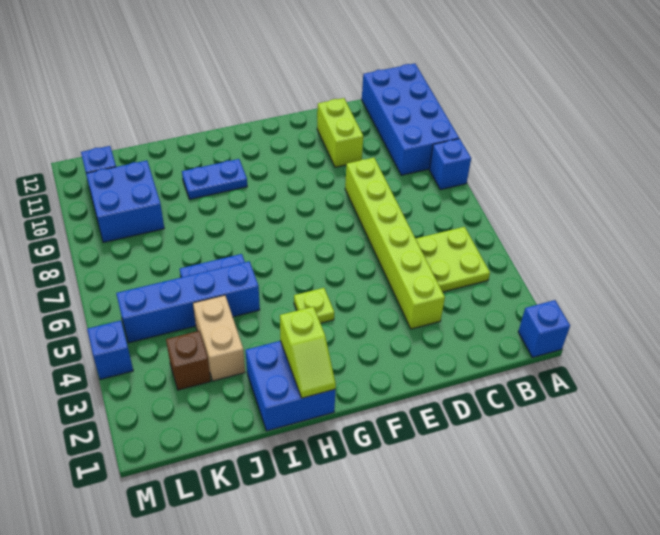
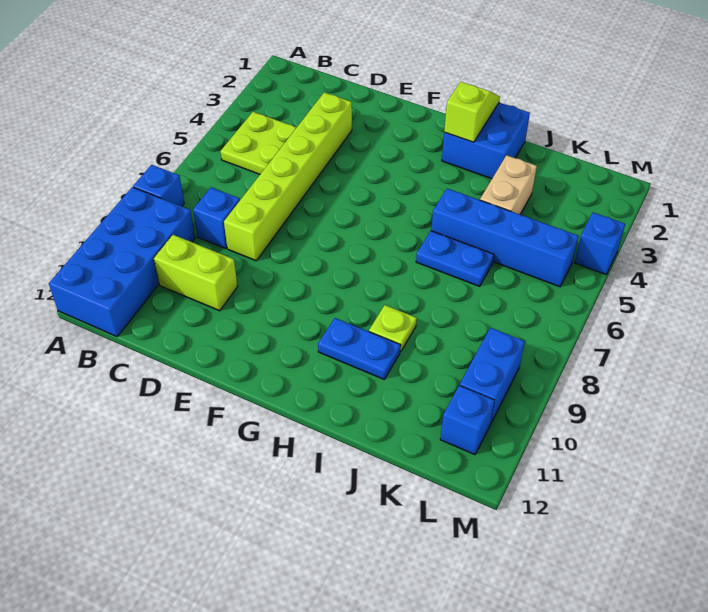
blue 1x1 brick [518,300,570,357] -> blue 1x1 brick moved to [193,188,240,249]
lime 1x2 brick [317,98,363,167] -> lime 1x2 brick turned to [154,235,238,311]
lime 1x1 plate [294,288,334,323] -> lime 1x1 plate moved to [369,305,417,352]
brown 1x1 brick [166,331,211,390] -> none
blue 2x2 brick [86,161,164,242] -> blue 1x2 brick [460,328,525,424]

